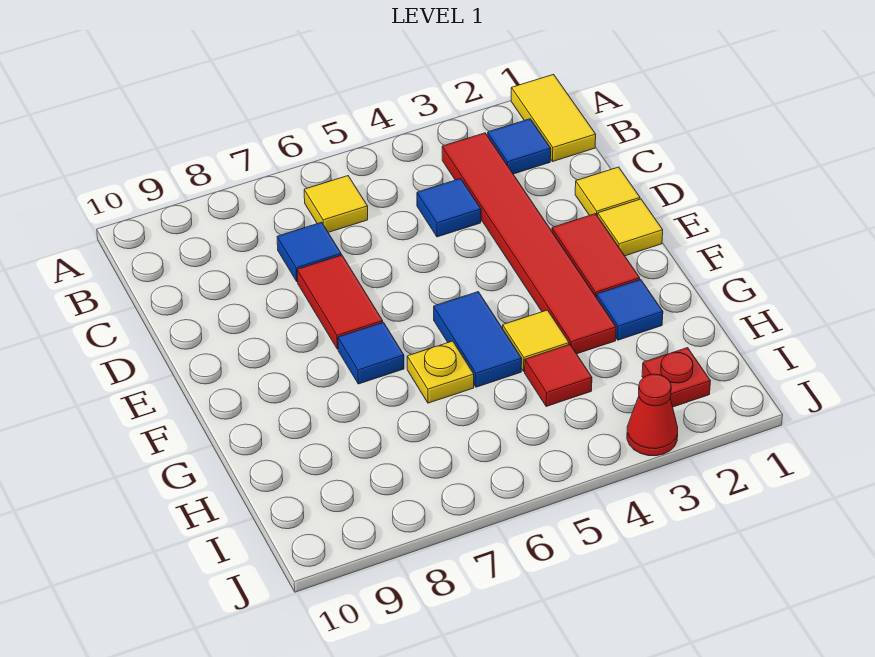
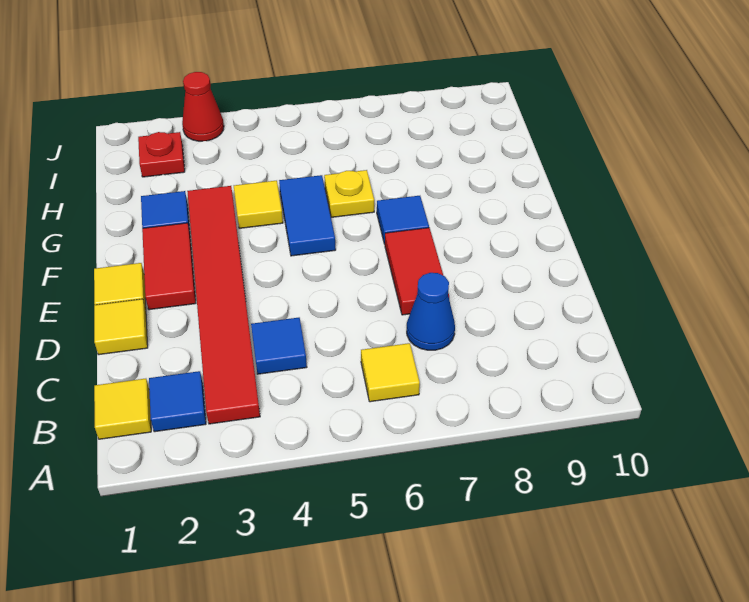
yellow 1x2 tile [511,74,596,161] -> yellow 1x1 tile [94,379,151,439]
blue 1x1 tile [277,222,341,282] -> blue 1x1 cone [407,273,455,350]
red 1x1 tile [525,344,592,406] -> none

